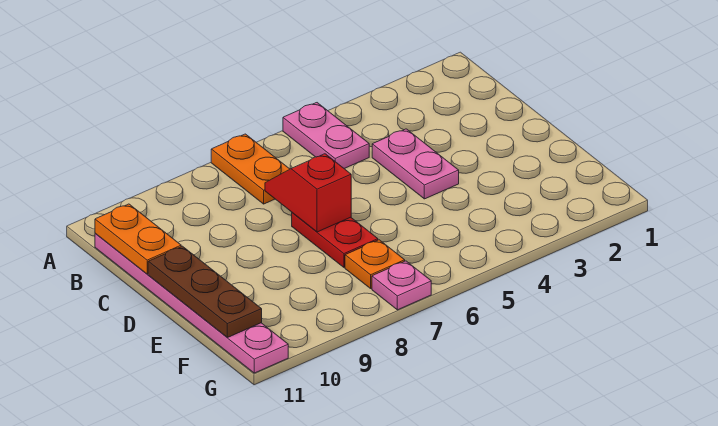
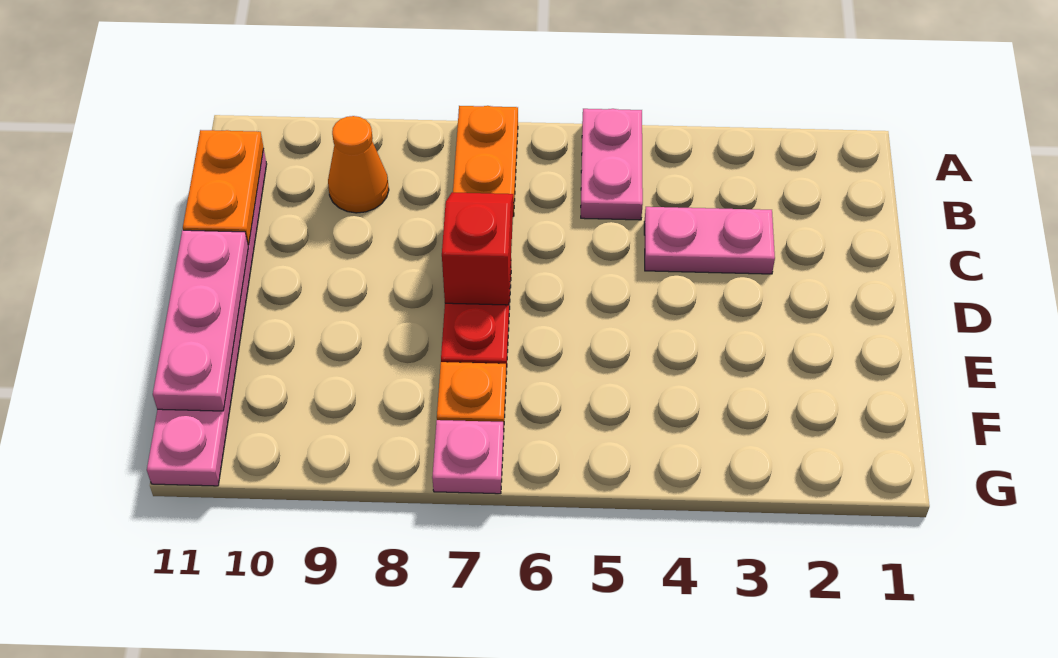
none -> orange 1x1 cone [328,116,389,213]
pink 1x2 plate [372,129,459,199] -> pink 1x2 plate turned to [644,207,775,274]
brown 1x3 plate [148,246,262,338] -> pink 1x3 plate [153,230,248,411]

